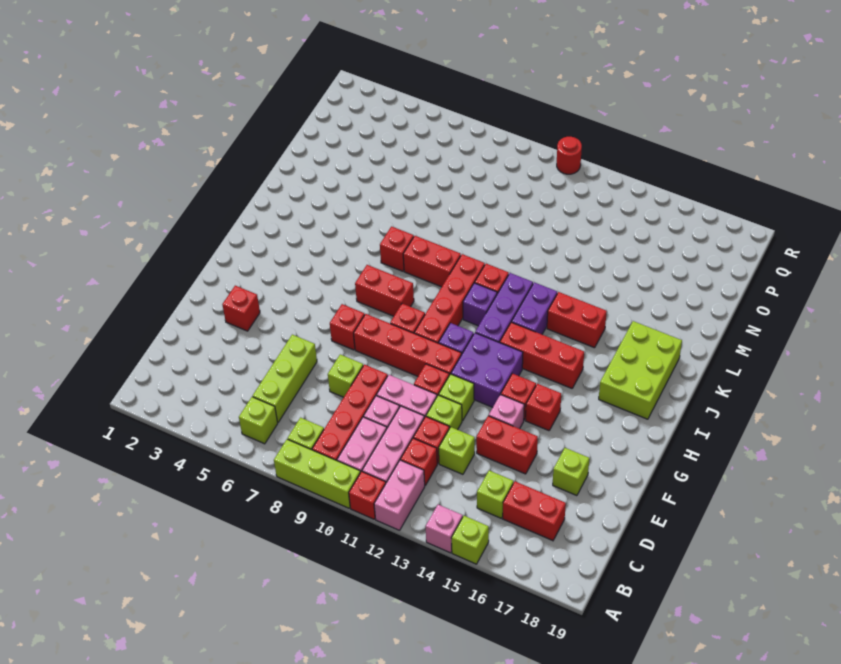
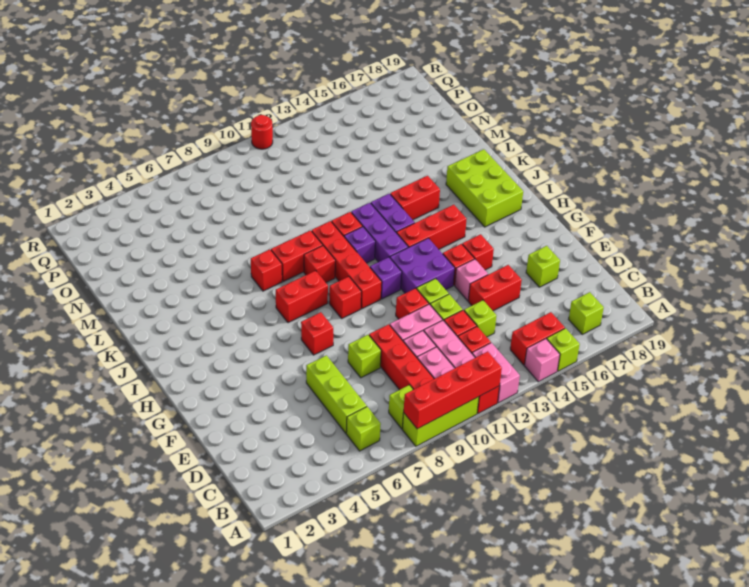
lime 1x1 brick [477,470,514,518] -> lime 1x1 brick moved to [569,292,604,334]
red 1x2 brick [503,481,566,541] -> red 1x2 brick moved to [510,312,565,365]
red 1x1 brick [222,286,260,331] -> red 1x1 brick moved to [304,246,335,282]
red 1x4 brick [354,314,461,376] -> red 1x4 brick moved to [404,351,502,429]

